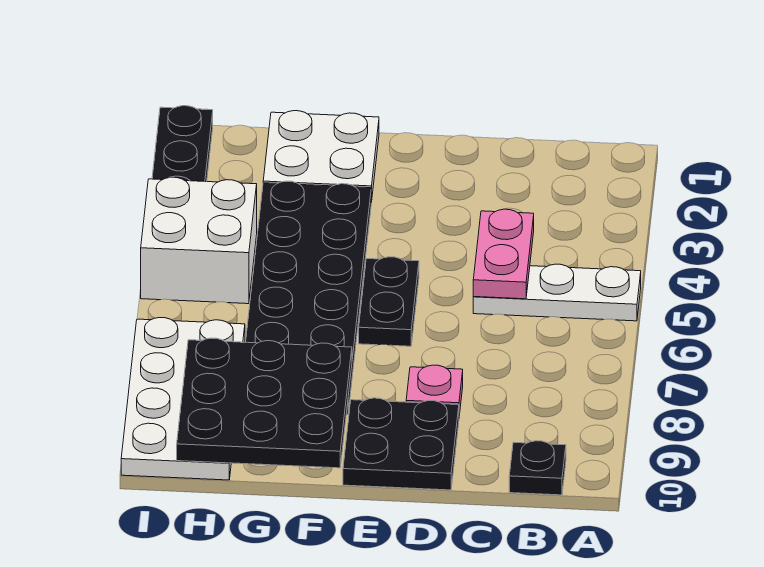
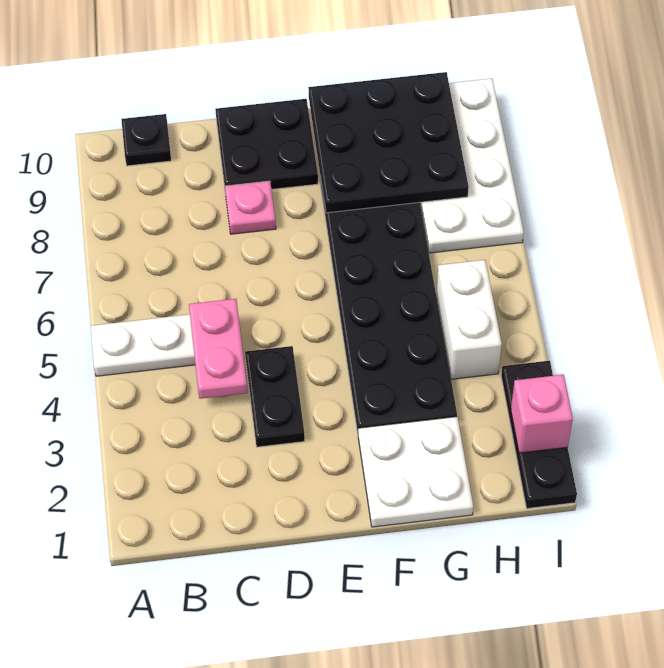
black 1x2 plate [359,257,419,346] -> black 1x2 plate moved to [245,346,305,447]
white 2x2 brick [141,177,257,304] -> white 1x2 brick [436,260,502,379]
none -> pink 1x1 brick [511,375,573,453]

